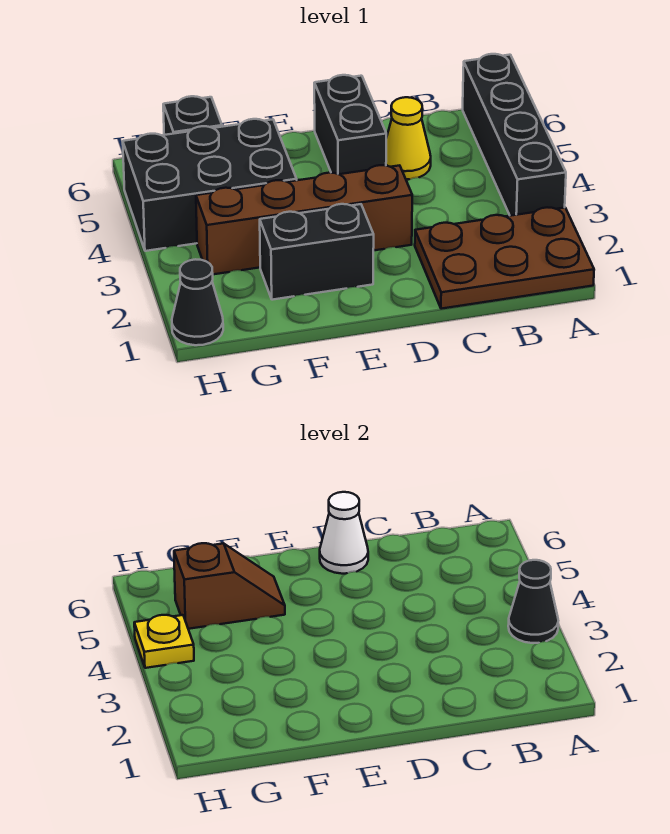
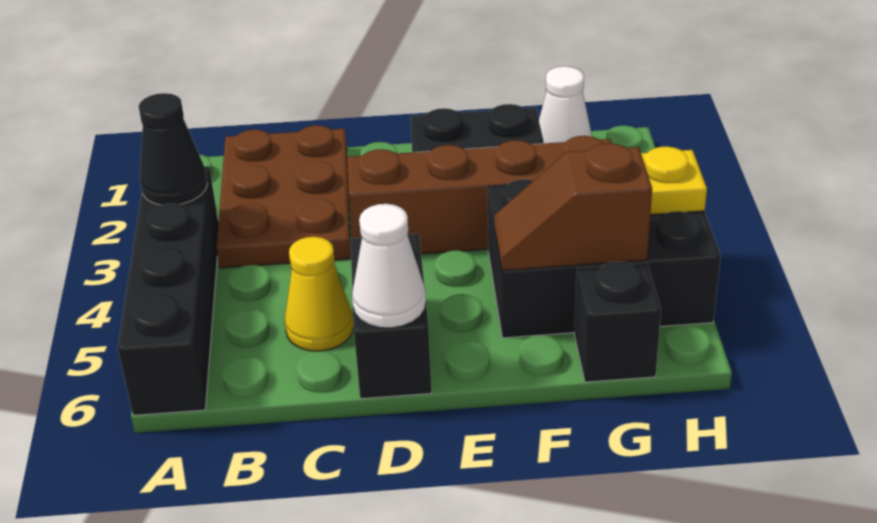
brown 2x3 plate [415,207,594,309] -> brown 2x3 plate turned to [216,125,351,268]
none -> white 1x1 cone [539,66,592,143]
black 1x1 cone [172,259,223,345] -> none

